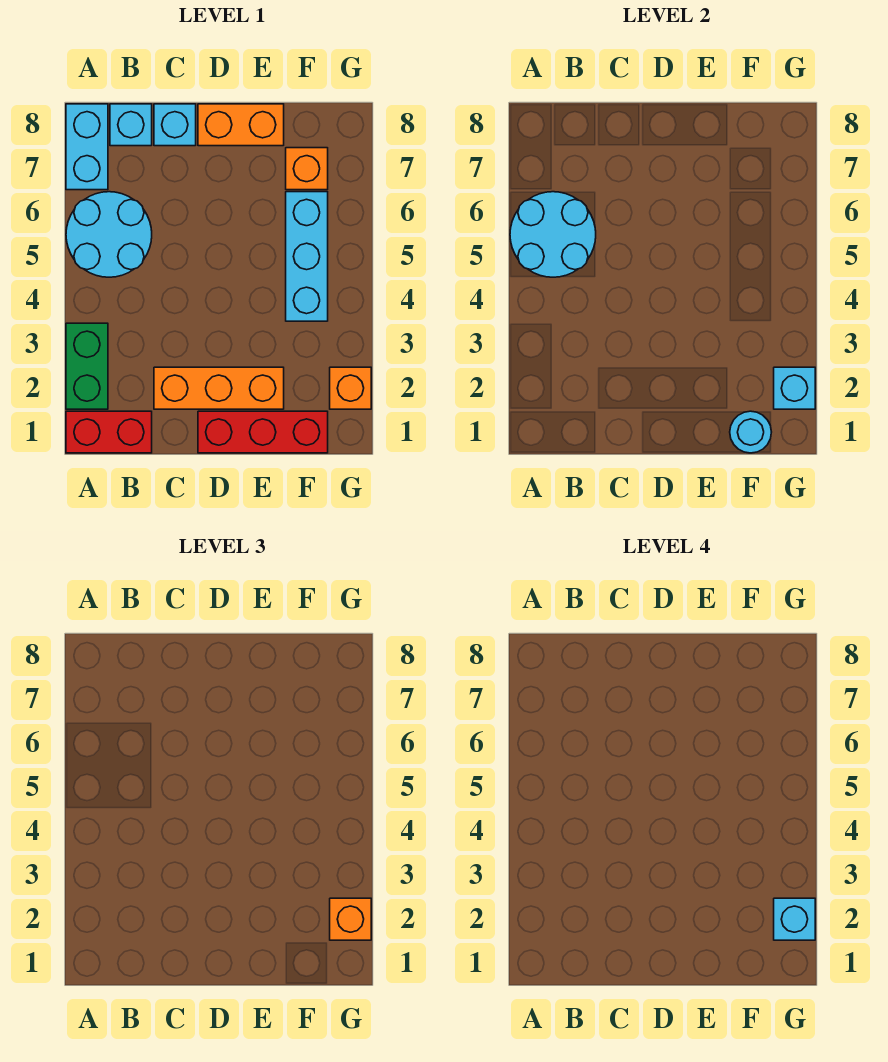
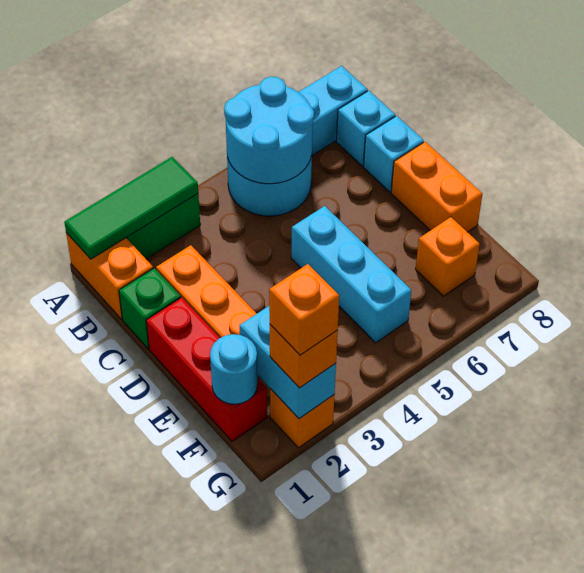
red 1x2 brick [66,411,152,453] -> orange 1x2 brick [66,233,153,319]
none -> green 1x3 tile [64,157,198,259]
none -> green 1x1 brick [119,268,181,349]
cyan 1x3 brick [286,192,328,321] -> cyan 1x3 brick turned to [291,206,411,343]
cyan 1x1 brick [774,367,815,409] -> cyan 1x2 brick [240,306,336,419]
cyan 1x1 brick [774,898,815,940] -> orange 1x1 brick [269,264,339,355]

